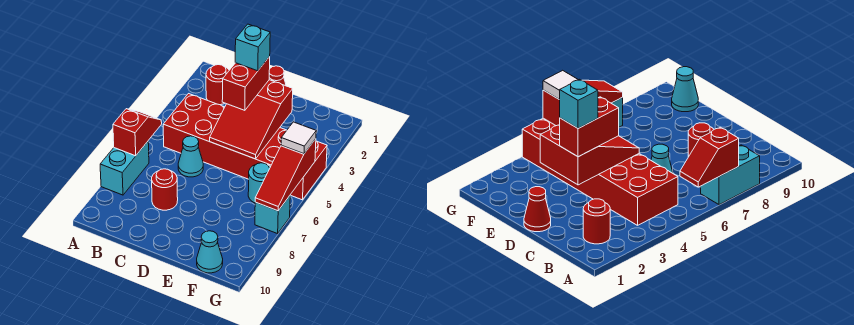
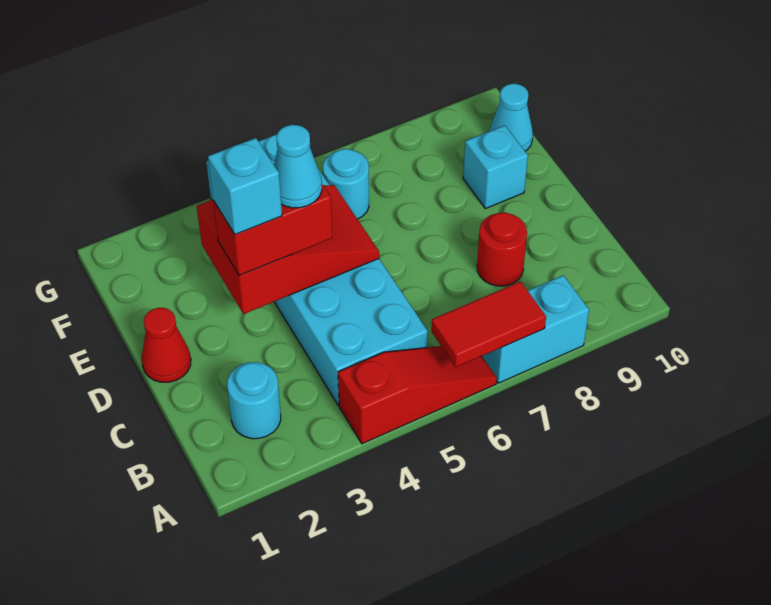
red 1x2 slope [113,109,162,156] -> red 1x2 tile [431,282,546,367]
red 1x1 round brick [206,65,229,105] -> cyan 1x1 round brick [227,362,281,439]
red 2x6 brick [163,94,327,200] -> cyan 2x6 brick [206,134,428,405]
cyan 1x1 cone [178,136,203,177] -> cyan 1x1 cone moved to [274,125,322,208]
red 1x3 slope [255,139,316,211] -> red 1x3 slope moved to [338,346,497,444]
white 1x1 tile [281,122,316,154] -> none
cyan 1x1 brick [255,196,290,234] -> cyan 1x1 brick moved to [463,125,528,209]

